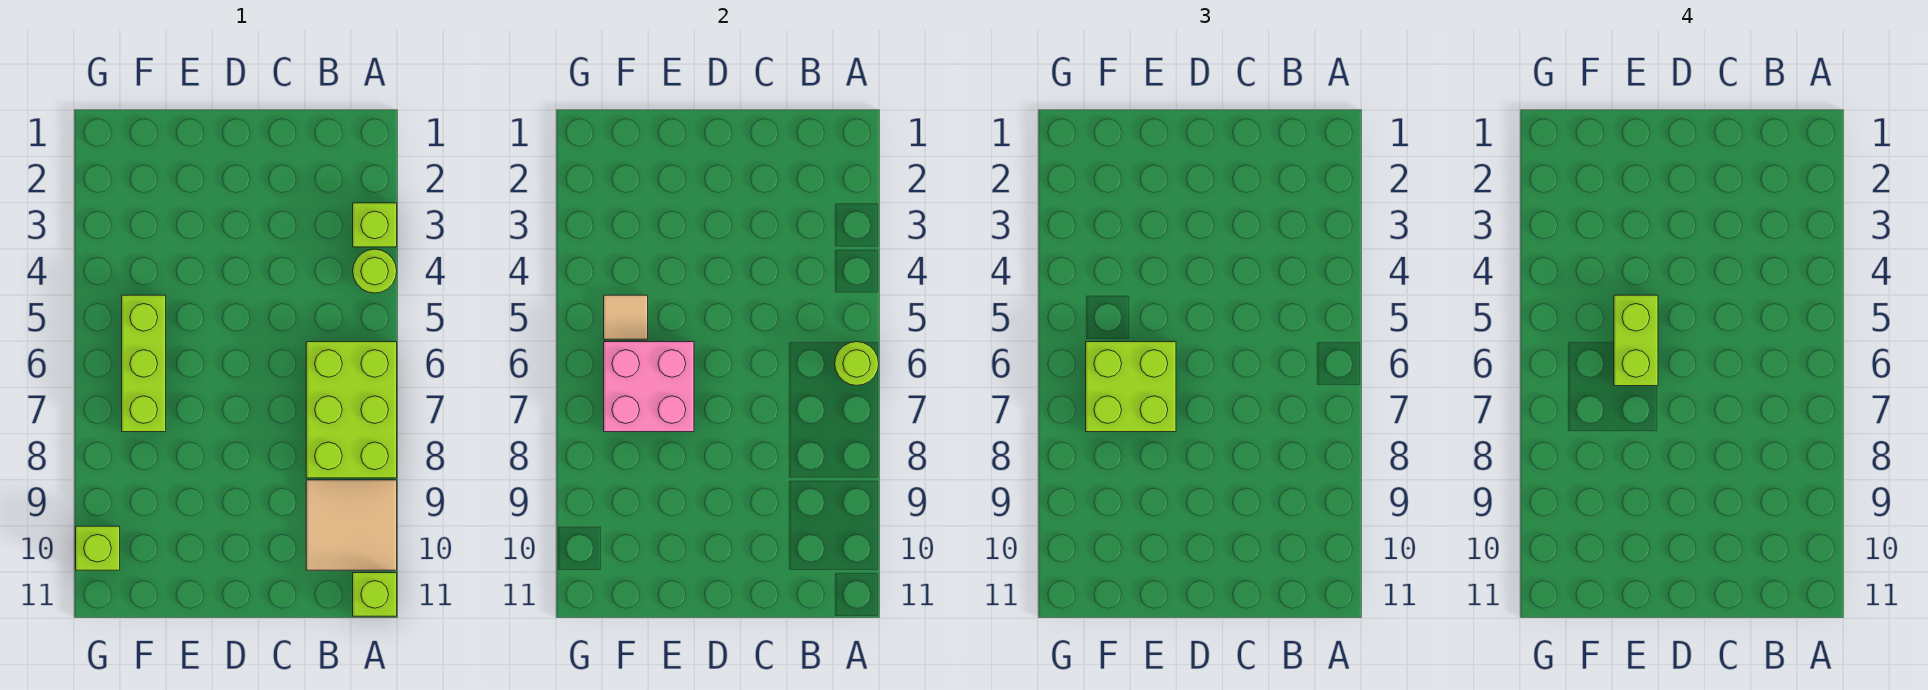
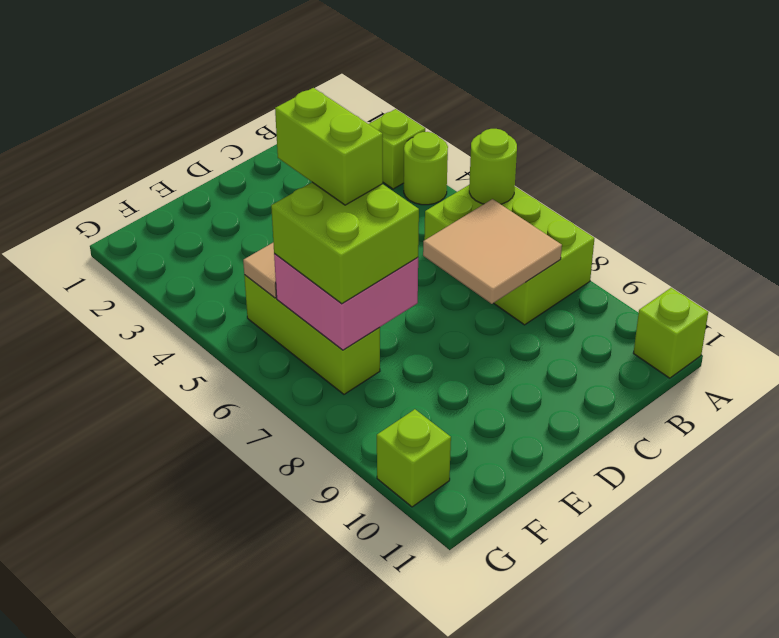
tan 2x2 tile [306,480,397,570] -> tan 2x2 tile moved to [423,199,562,304]

